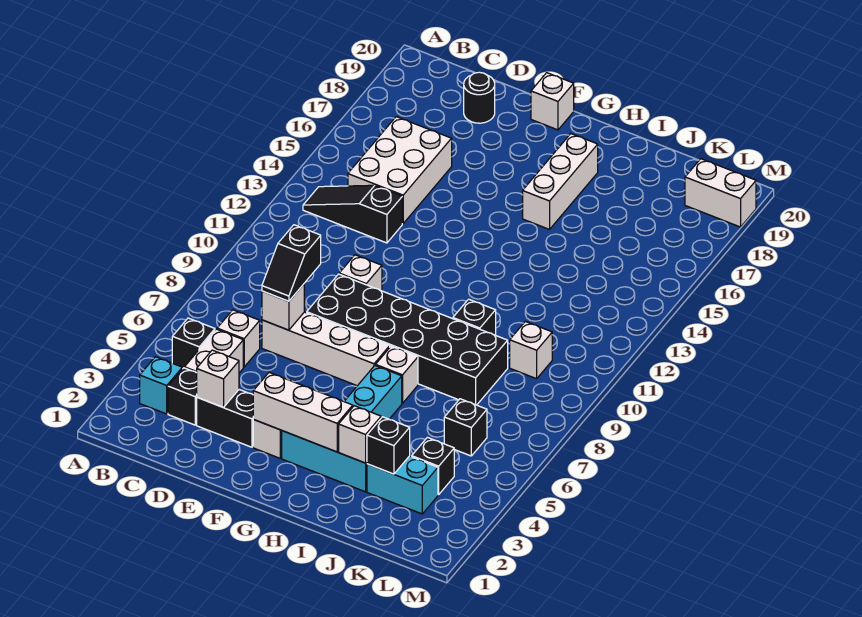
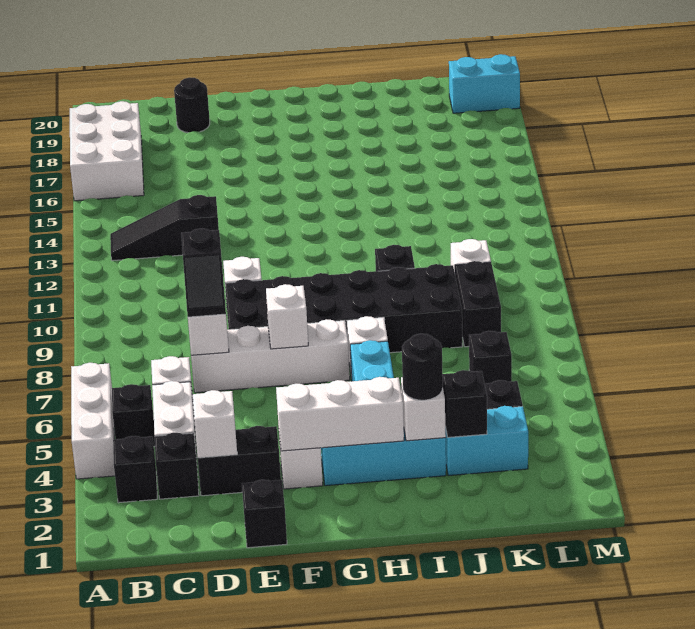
cyan 1x1 brick [140,357,182,414] -> black 1x1 brick [113,436,157,503]
white 2x3 brick [348,117,452,223] -> white 2x3 brick moved to [70,101,144,201]
none -> black 1x1 brick [242,480,287,548]
white 1x1 brick [531,73,574,130] -> white 1x1 brick moved to [266,284,308,349]
white 1x3 brick [523,134,598,229] -> white 1x3 brick moved to [71,363,115,479]
none -> black 1x1 round brick [402,334,443,400]
none -> black 1x2 brick [455,261,501,347]
white 1x2 brick [685,159,756,227] -> cyan 1x2 brick [449,54,520,113]

